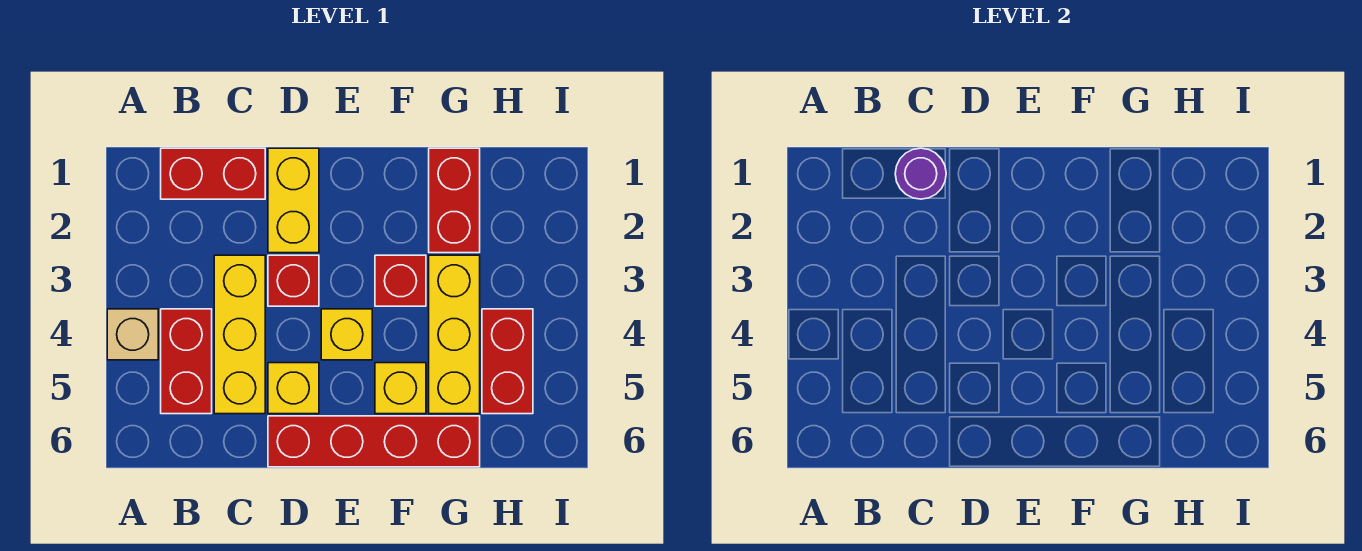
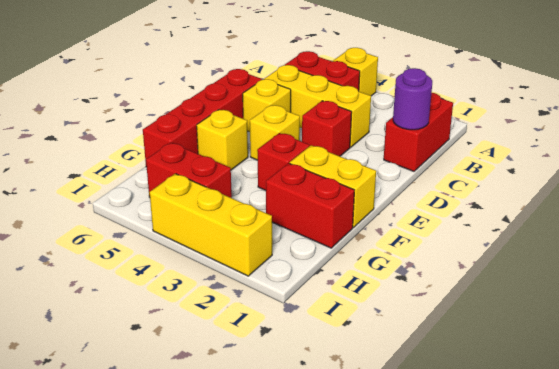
tan 1x1 brick [107,309,158,360] -> yellow 1x1 brick [333,48,378,96]
yellow 1x2 brick [268,148,319,253] -> yellow 1x2 brick moved to [290,145,376,228]
yellow 1x3 brick [429,255,480,414] -> yellow 1x3 brick moved to [150,174,272,276]

